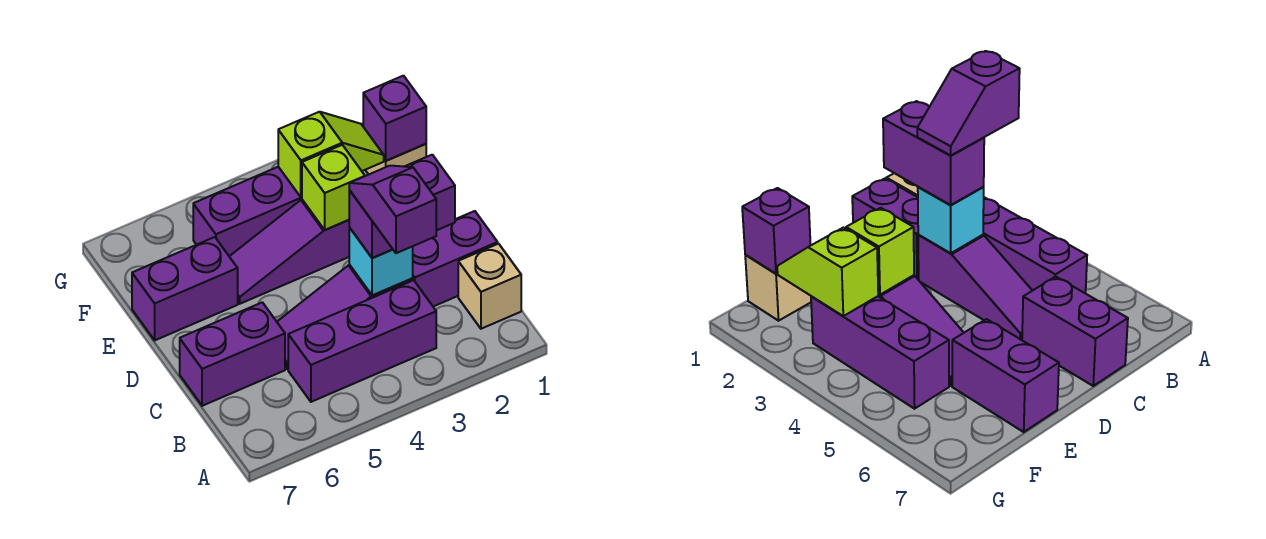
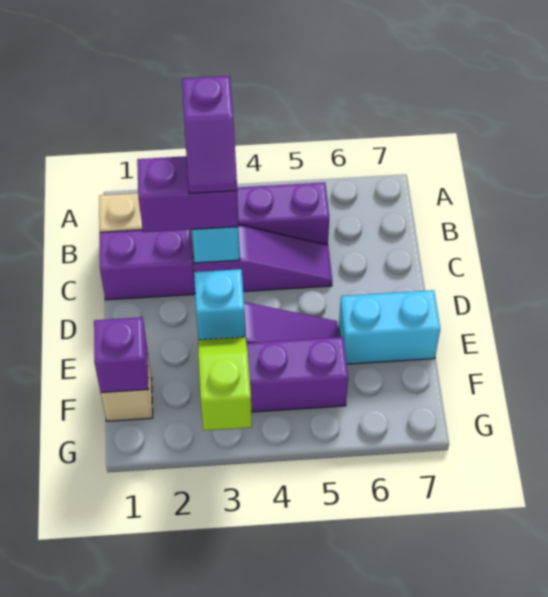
purple 1x2 brick [180,302,285,406] -> none
lime 1x1 brick [302,145,365,230] -> cyan 1x1 brick [194,269,245,340]
purple 1x2 brick [132,237,238,340] -> cyan 1x2 brick [339,290,440,364]
lime 1x2 slope [278,112,384,197] -> lime 1x2 slope turned to [198,337,252,430]

